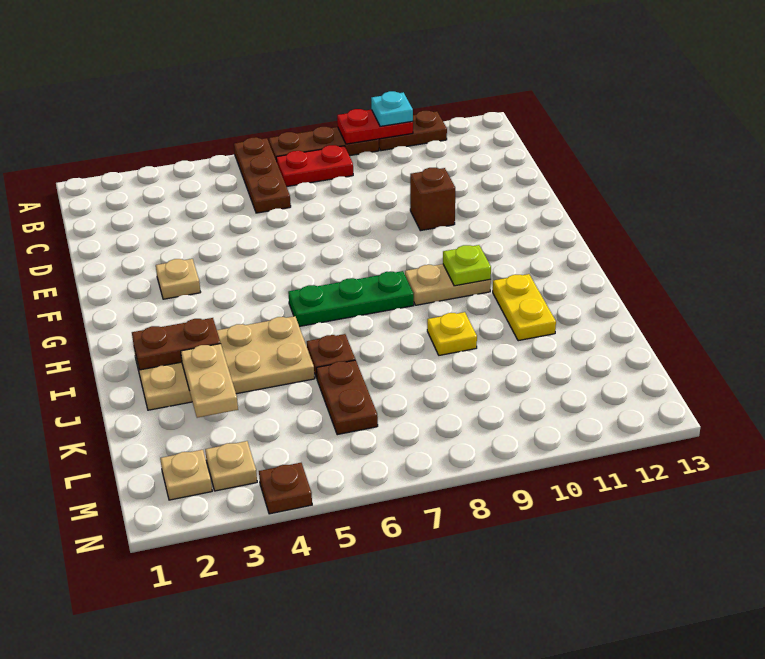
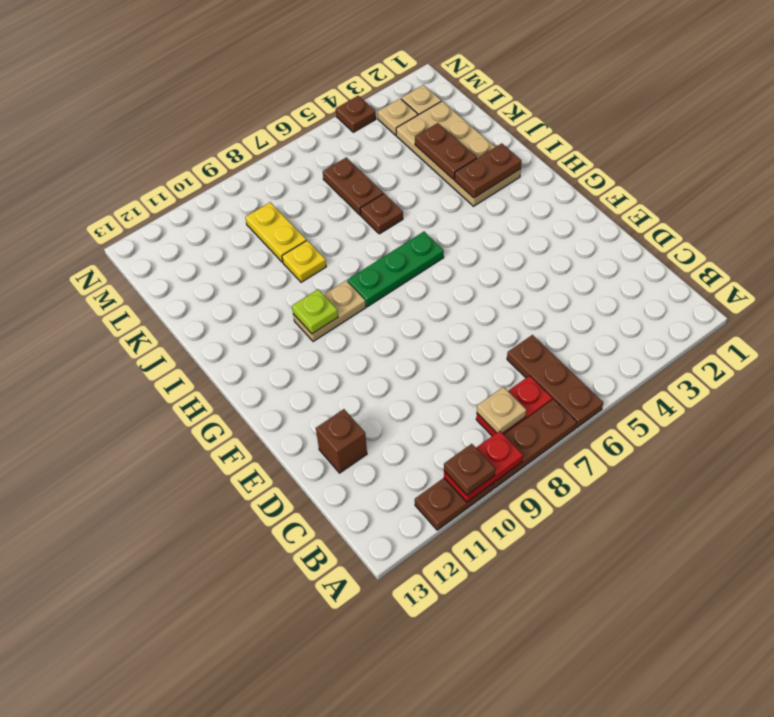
cyan 1x1 plate [371,91,413,126] -> brown 1x1 plate [444,444,495,495]
brown 1x1 brick [410,168,455,231] -> brown 1x1 brick moved to [316,409,367,473]
tan 1x1 plate [156,259,201,299] -> tan 1x1 plate moved to [477,387,526,433]
tan 2x4 plate [134,316,315,410] -> tan 2x4 plate turned to [396,101,521,206]
yellow 1x2 plate [493,274,556,341] -> yellow 1x2 plate moved to [245,202,306,262]
tan 1x2 plate [181,344,238,418] -> brown 1x2 plate [415,123,477,180]

